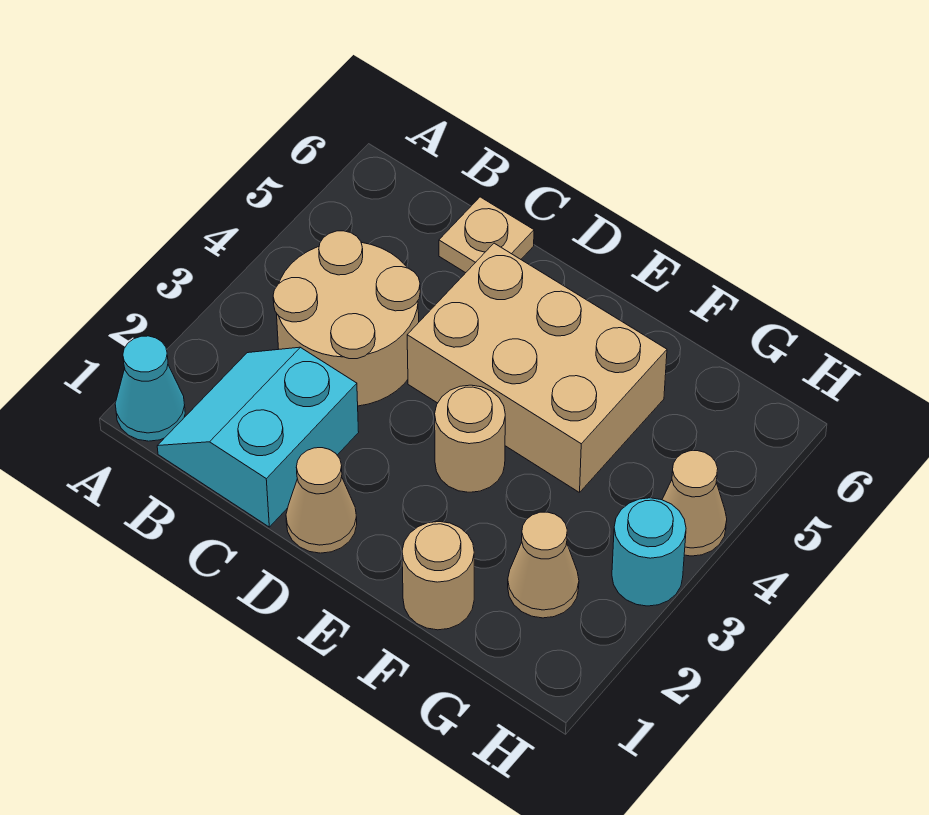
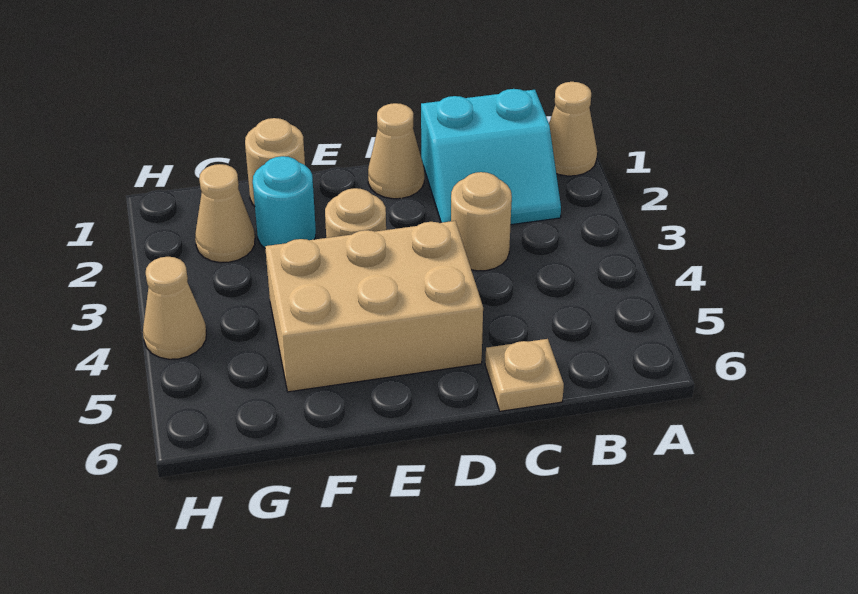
cyan 1x1 cone [115,336,185,441] -> tan 1x1 cone [549,82,597,176]
cyan 2x2 slope [157,347,359,527] -> cyan 2x2 slope turned to [421,89,561,225]
tan 2x2 round brick [273,231,420,406] -> tan 1x1 round brick [451,172,512,271]
cyan 1x1 round brick [612,498,686,606] -> cyan 1x1 round brick moved to [253,156,316,248]

